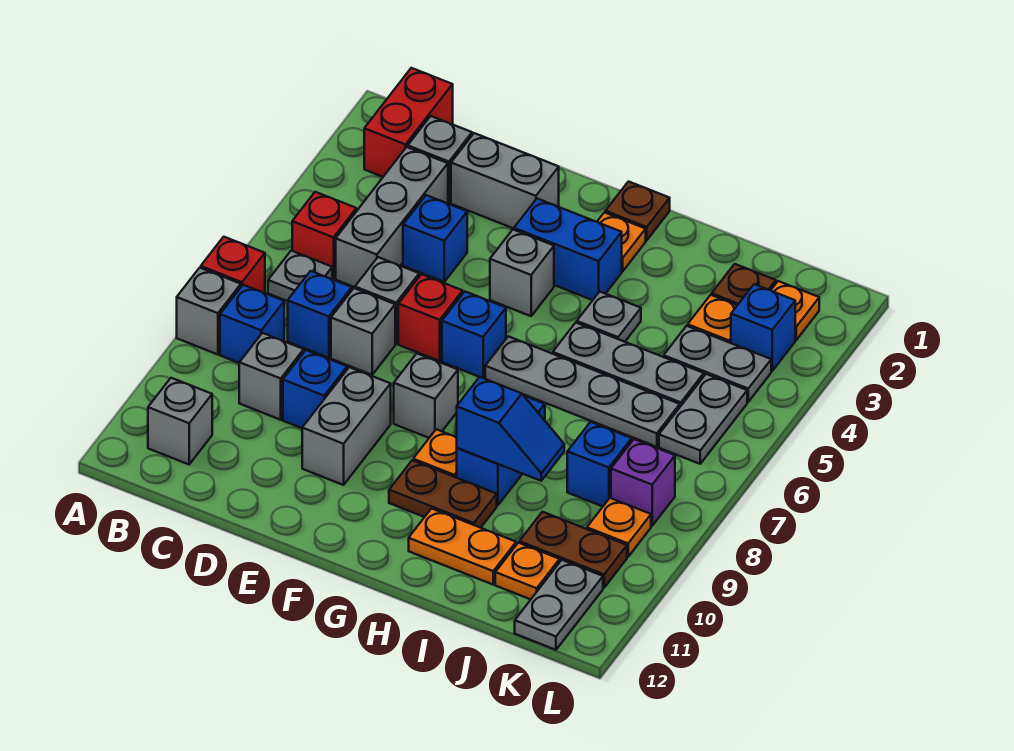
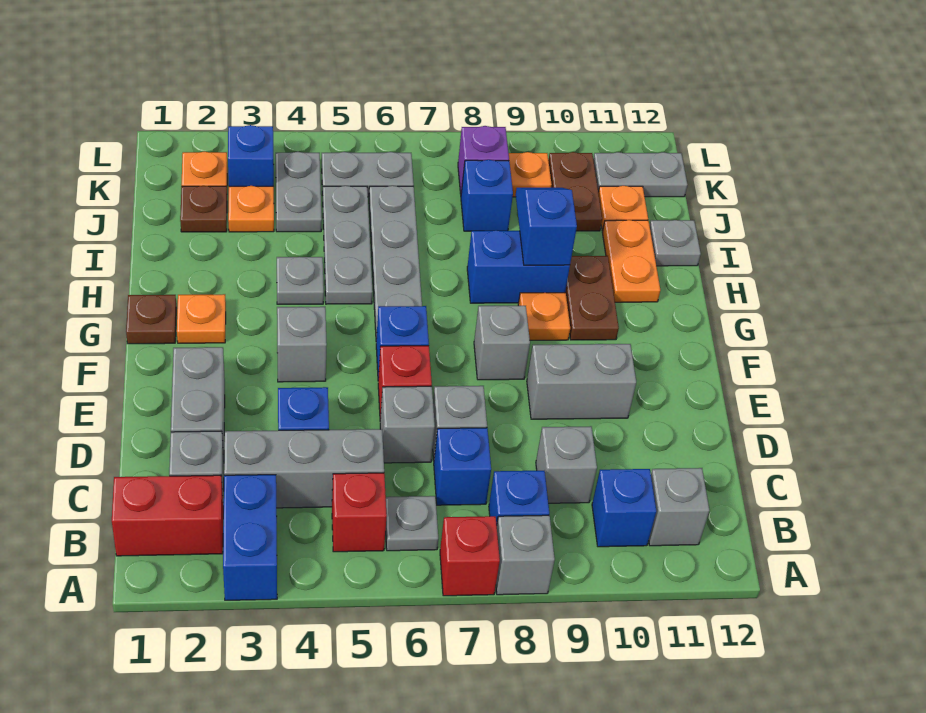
blue 1x1 brick [283,350,347,428] -> blue 1x1 brick moved to [592,469,656,547]
blue 1x2 brick [514,199,622,300] -> blue 1x2 brick moved to [223,475,277,600]
none -> grey 1x1 plate [650,220,701,266]

